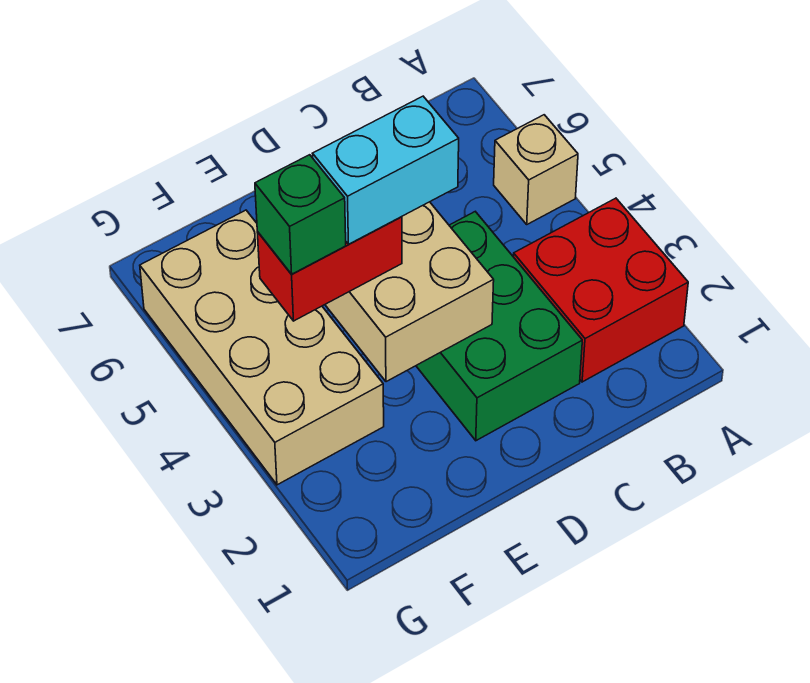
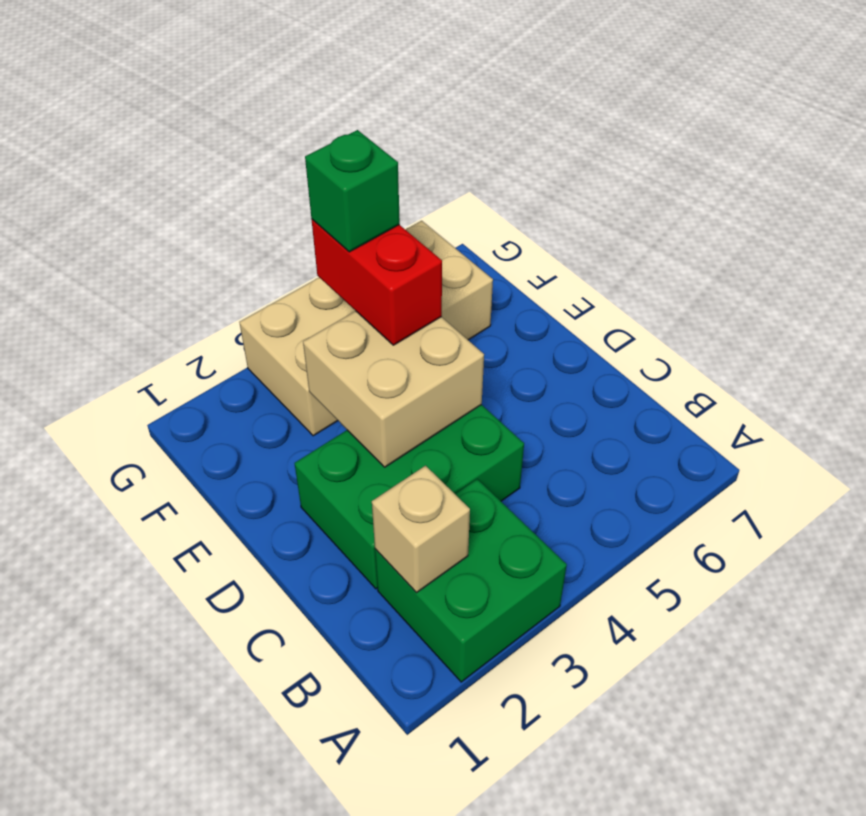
red 2x2 brick [514,198,688,382] -> green 2x2 brick [375,479,567,682]
tan 1x1 brick [494,115,578,224] -> tan 1x1 brick moved to [372,466,470,593]
cyan 1x2 brick [313,96,459,244] -> none

